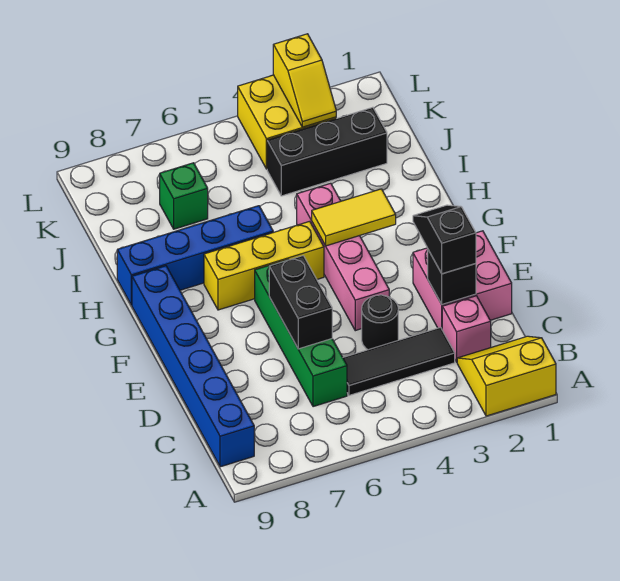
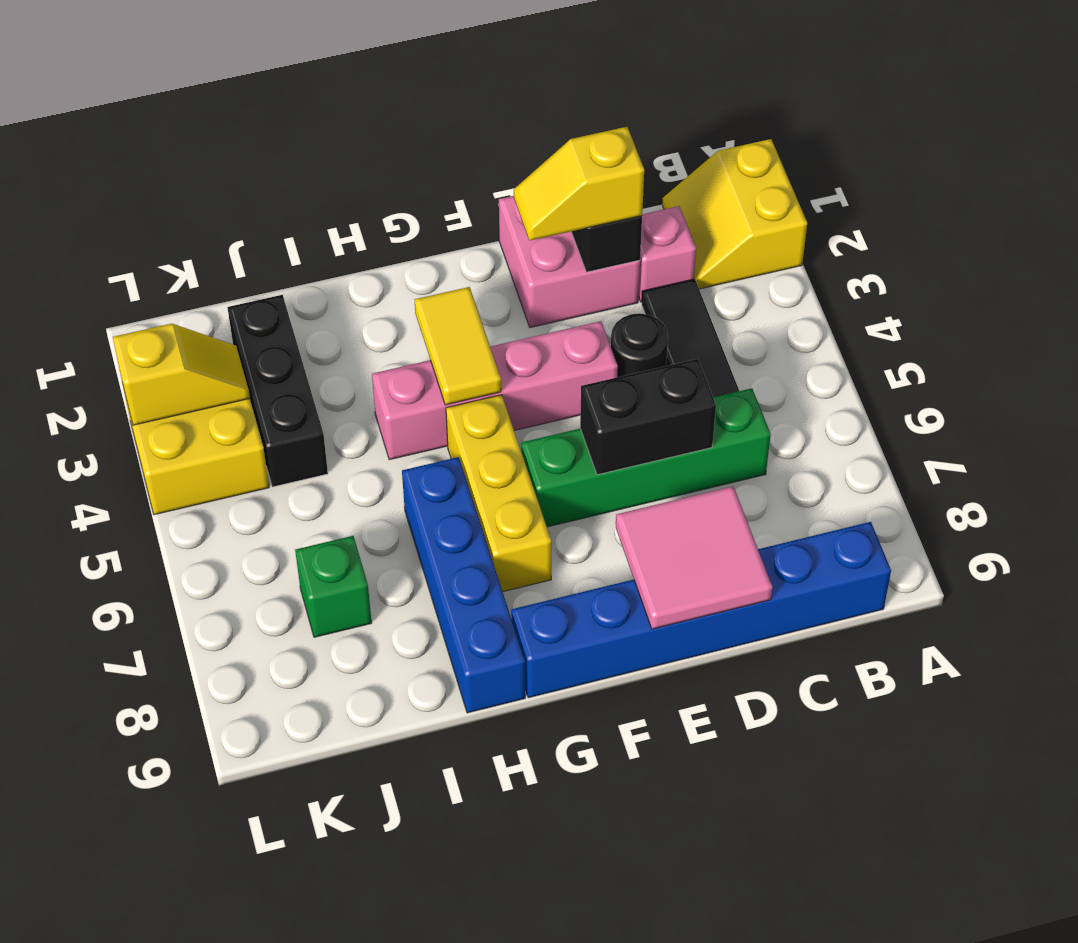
black 1x2 slope [413,205,476,274] -> yellow 1x2 slope [514,127,644,241]
none -> pink 2x2 tile [616,486,772,629]

